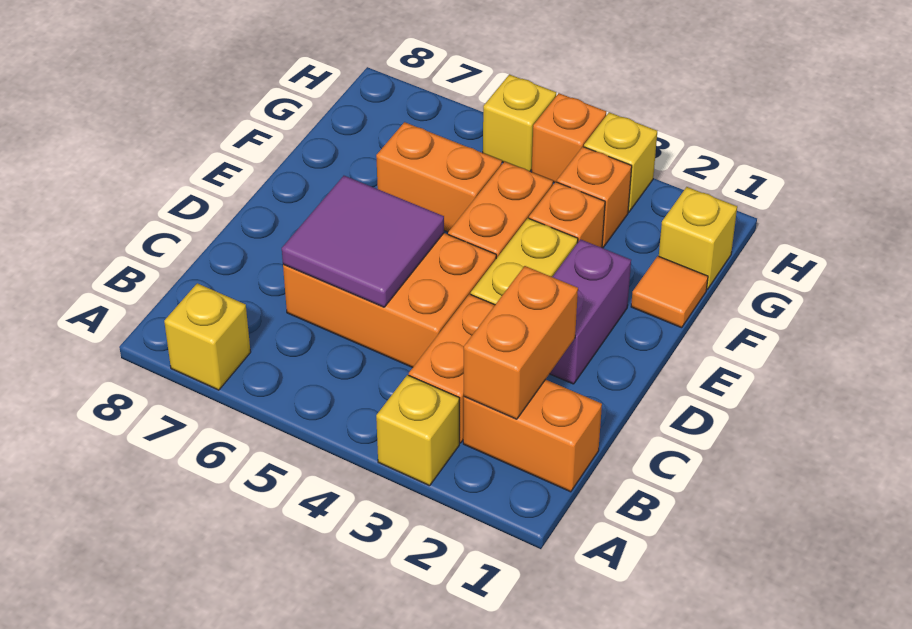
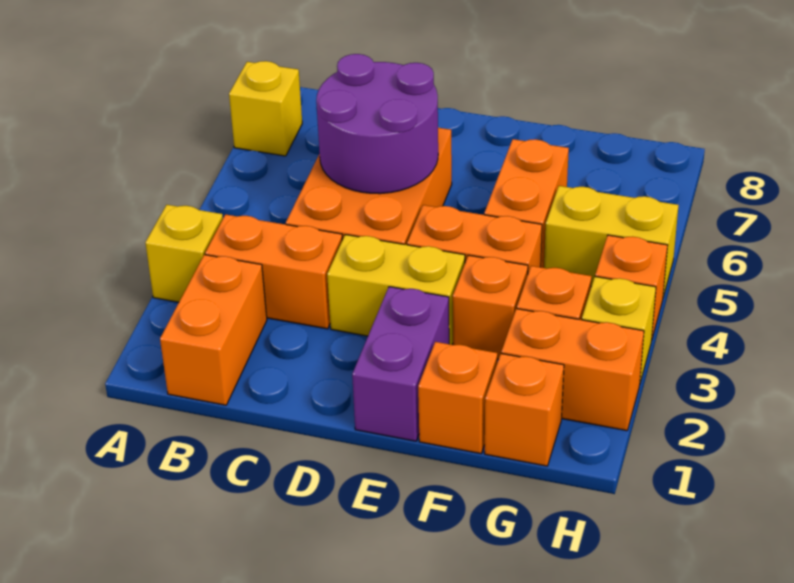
orange 1x2 brick [464,266,578,419] -> orange 1x2 brick moved to [501,309,644,431]
purple 2x2 tile [282,176,444,307] -> purple 2x2 round brick [316,54,438,194]
purple 1x2 brick [550,239,631,384] -> purple 1x2 brick turned to [352,287,449,441]
orange 1x1 tile [631,256,708,328] -> orange 1x1 brick [418,342,497,454]
yellow 1x1 brick [659,187,737,289] -> orange 1x1 brick [485,354,564,466]
yellow 1x1 brick [483,74,556,171] -> yellow 1x2 brick [544,186,679,297]

